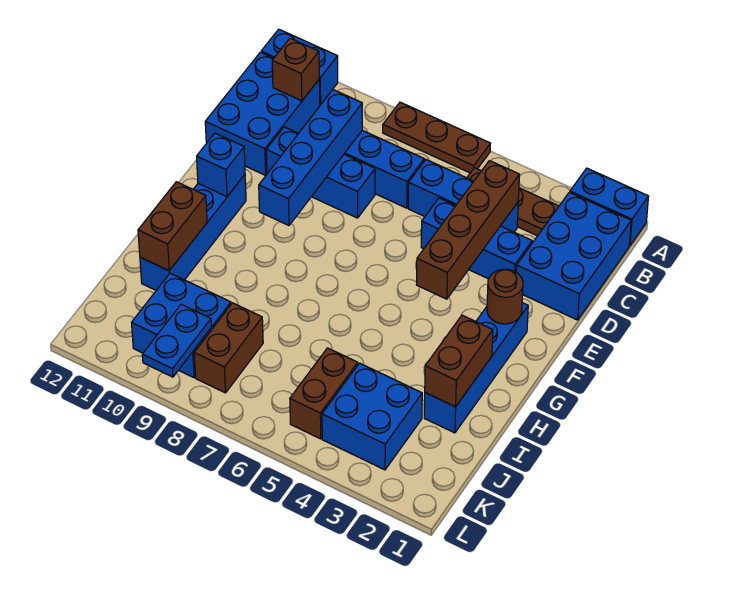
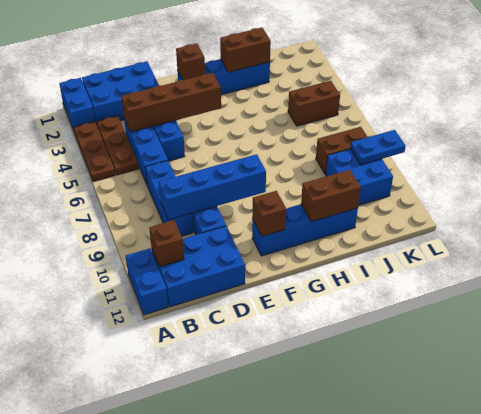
brown 1x3 plate [383,102,490,173] -> brown 1x3 plate moved to [73,122,115,181]
brown 1x1 round brick [487,269,523,324] -> brown 1x1 brick [176,43,205,80]
blue 1x1 brick [197,133,245,197] -> brown 1x1 brick [252,191,286,236]
blue 2x2 brick [322,363,422,470] -> none

